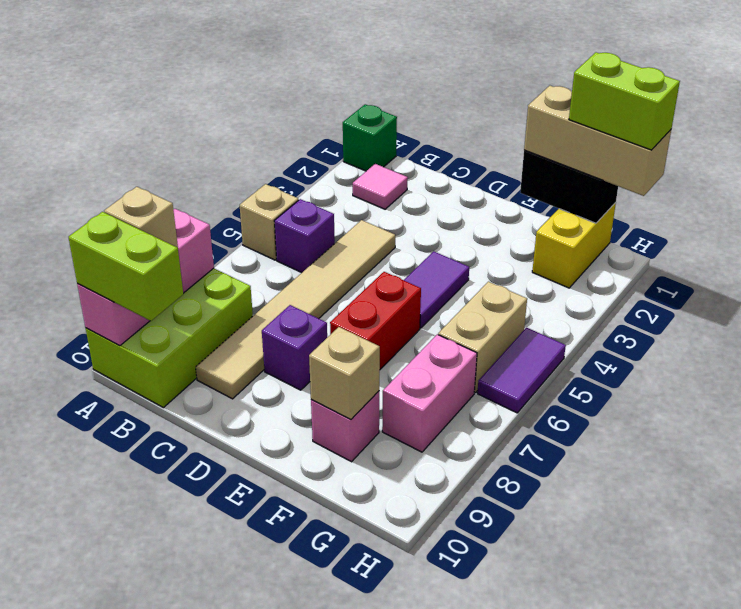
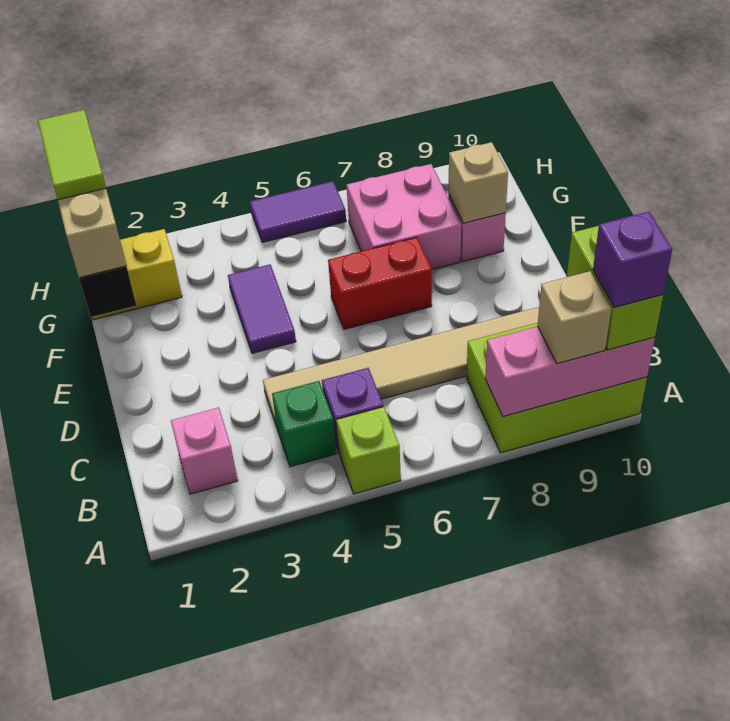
green 1x1 brick [343,104,397,171] -> green 1x1 brick moved to [272,381,336,467]
tan 1x1 brick [240,184,298,260] -> lime 1x1 brick [336,407,401,494]
pink 1x1 tile [353,164,408,209] -> pink 1x1 brick [171,408,238,494]
purple 1x1 brick [262,305,327,390] -> purple 1x1 brick moved to [593,212,672,307]
purple 1x2 tile [404,251,469,328] -> purple 1x2 tile turned to [228,265,296,353]
lime 1x2 brick [569,52,680,150] -> lime 1x2 tile [38,110,106,200]
tan 1x2 brick [438,282,527,393] -> none
pink 1x2 brick [382,334,477,452] -> pink 2x2 brick [346,164,461,269]

